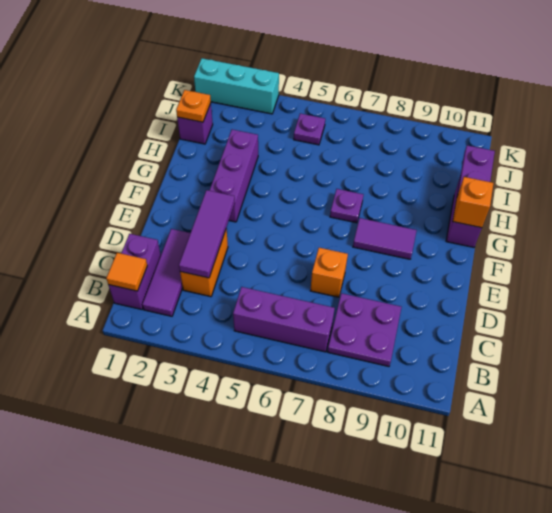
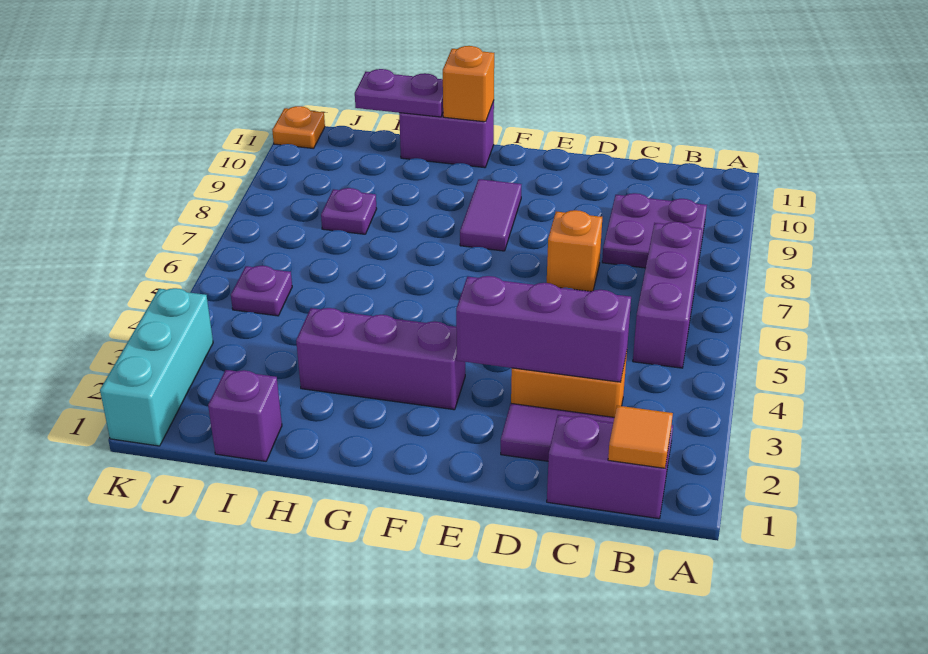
purple 1x3 tile [179,190,235,278] -> purple 1x3 brick [456,276,631,382]
purple 1x1 plate [330,189,363,223] -> purple 1x1 plate moved to [321,188,377,234]
orange 1x1 plate [176,90,211,122] -> orange 1x1 plate moved to [272,106,325,149]

